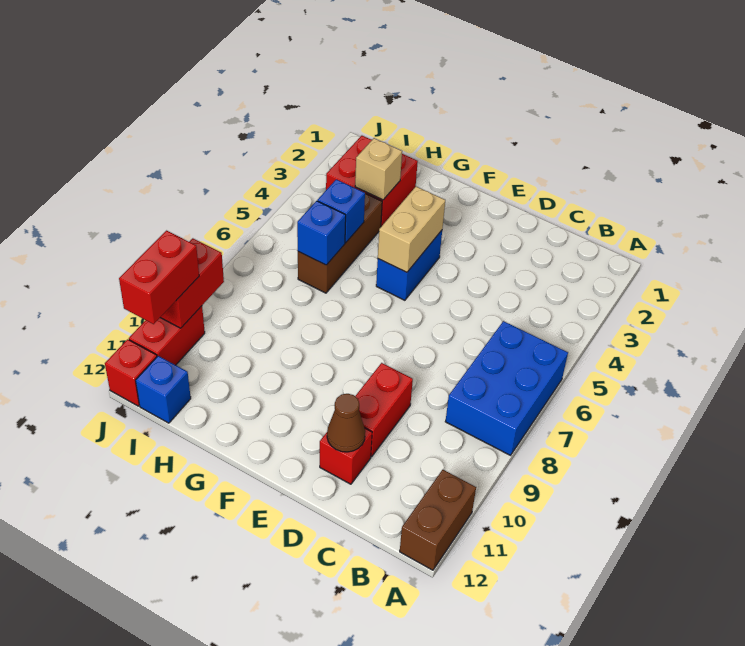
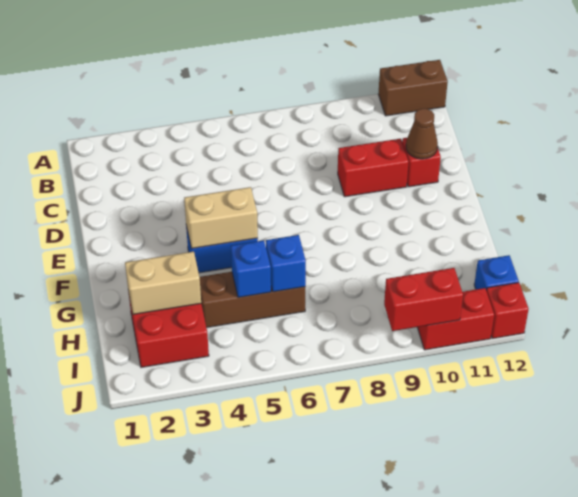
blue 2x3 brick [445,321,568,455] -> none
tan 1x1 brick [355,138,402,200] -> tan 1x2 brick [125,251,201,314]
red 1x2 brick [119,231,199,324] -> none

